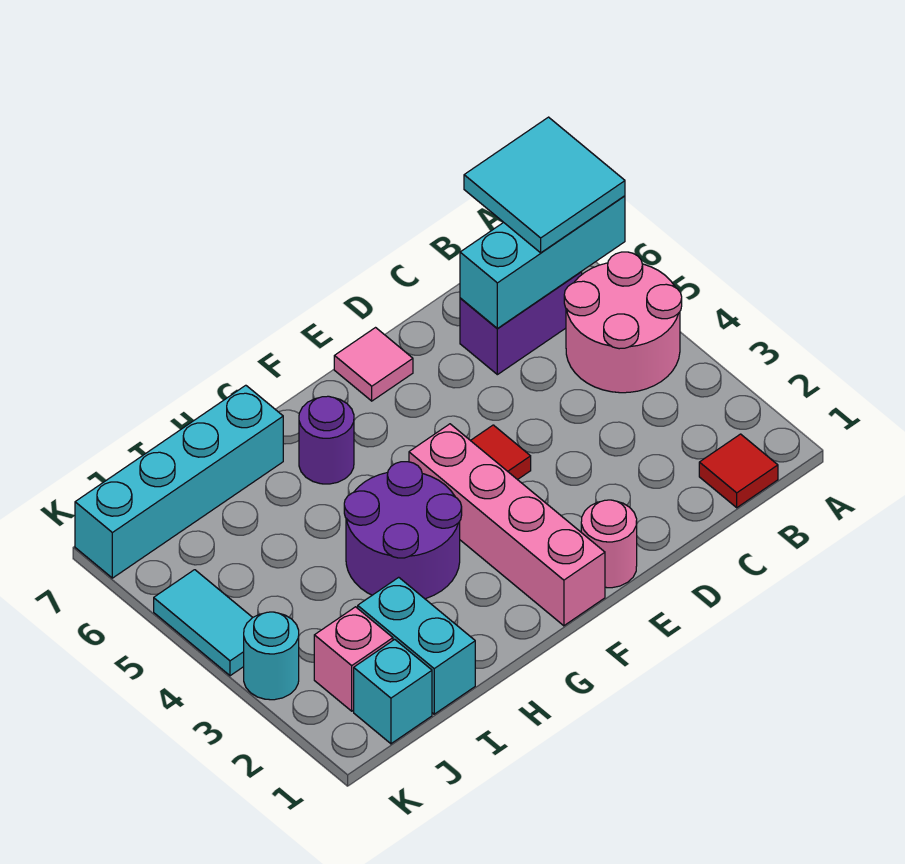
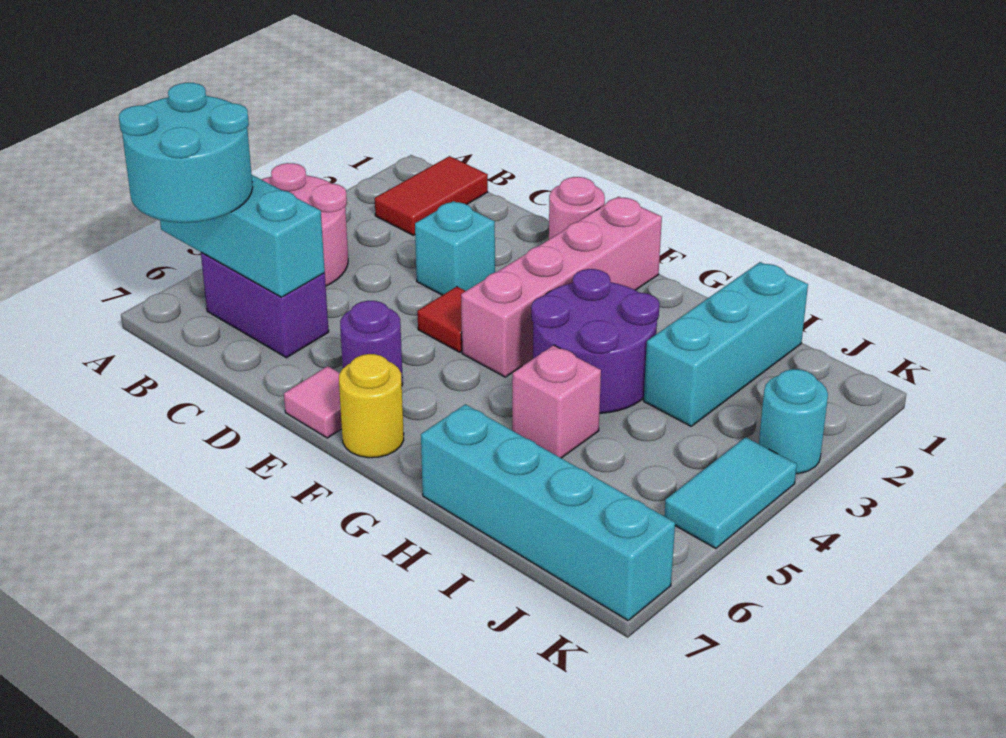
cyan 2x2 tile [464,117,625,253] -> cyan 2x2 round brick [119,83,253,223]
red 1x1 tile [699,434,778,508] -> red 1x2 tile [375,156,488,235]
none -> yellow 1x1 round brick [339,354,404,458]
purple 1x1 round brick [299,396,354,484] -> purple 1x1 round brick moved to [340,301,403,385]
cyan 1x2 brick [358,577,475,714] -> cyan 1x3 brick [644,262,808,426]
cyan 1x1 brick [354,639,432,744] -> cyan 1x1 brick moved to [415,201,495,295]
pink 1x1 brick [314,607,393,711] -> pink 1x1 brick moved to [512,345,601,458]

